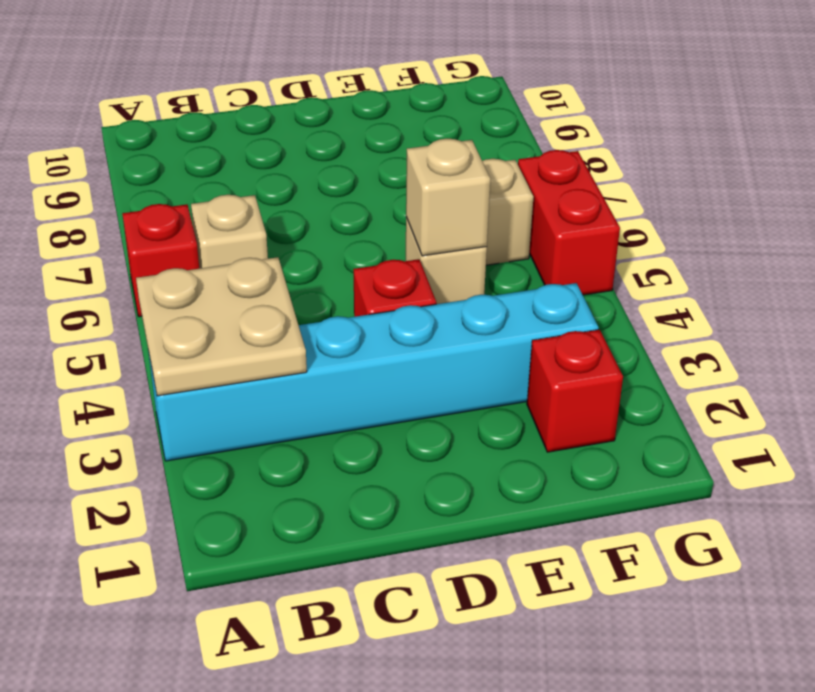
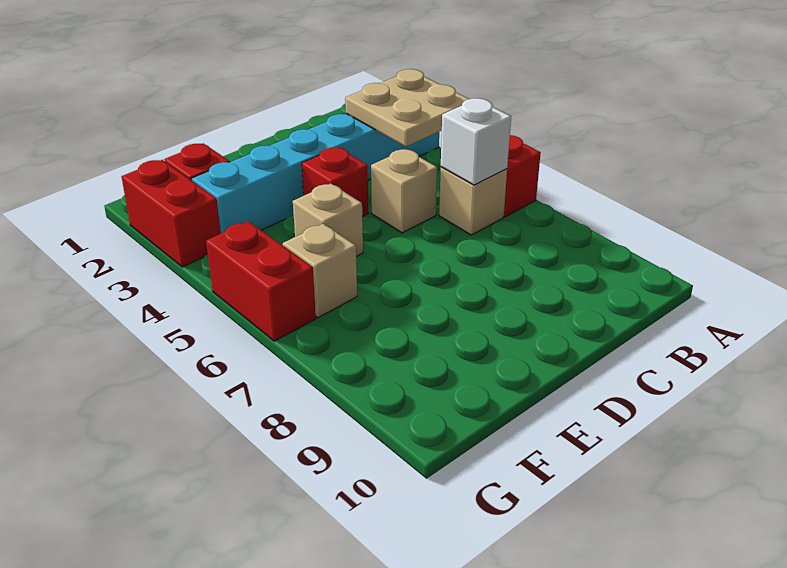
none -> white 1x1 brick [441,98,511,185]
tan 1x1 brick [406,139,490,256] -> tan 1x1 brick moved to [371,149,437,233]
none -> red 1x2 brick [122,160,221,267]

